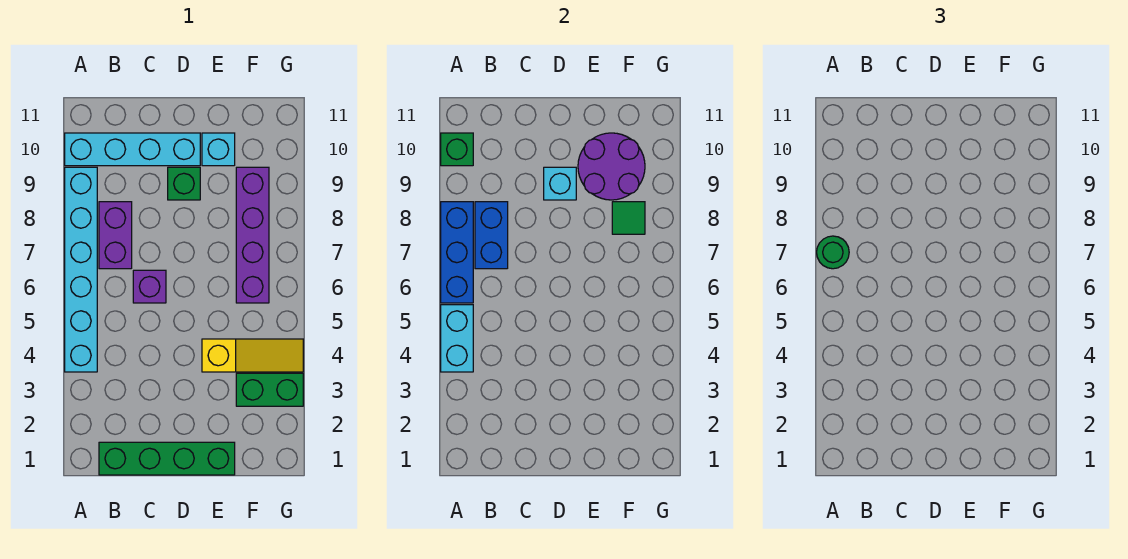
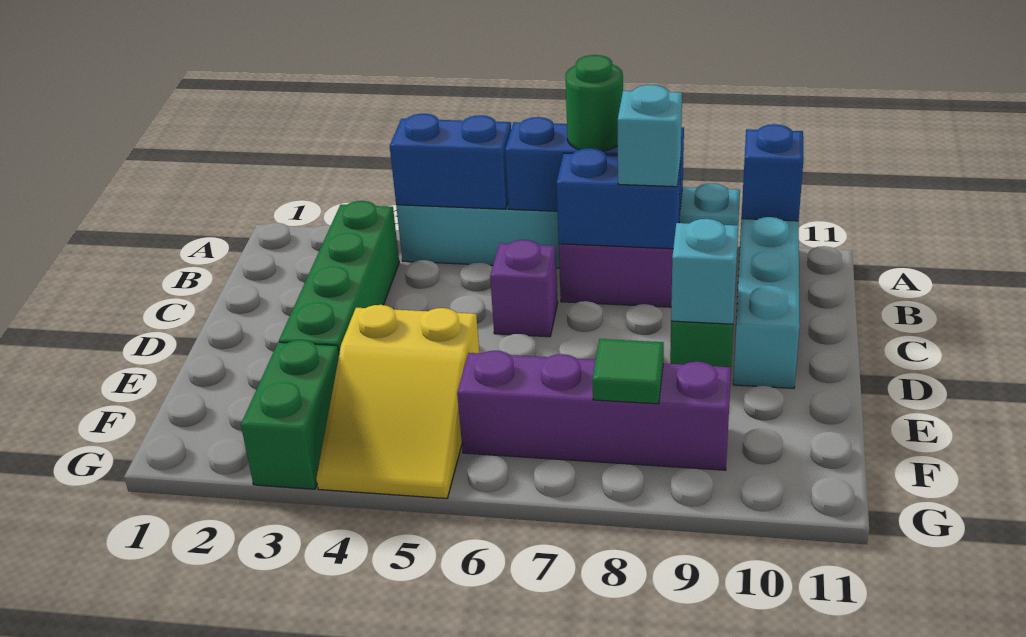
cyan 1x2 brick [441,305,473,372] -> blue 1x2 brick [390,114,511,209]
green 1x1 brick [441,133,473,166] -> blue 1x1 brick [742,124,804,221]
green 1x4 brick [99,442,235,475] -> green 1x4 brick moved to [279,201,399,353]
yellow 1x3 slope [202,339,303,372] -> yellow 2x3 slope [316,305,479,498]
purple 2x2 round brick [578,133,645,200] -> none
cyan 1x1 brick [202,133,235,166] -> cyan 1x1 brick moved to [618,85,682,187]

